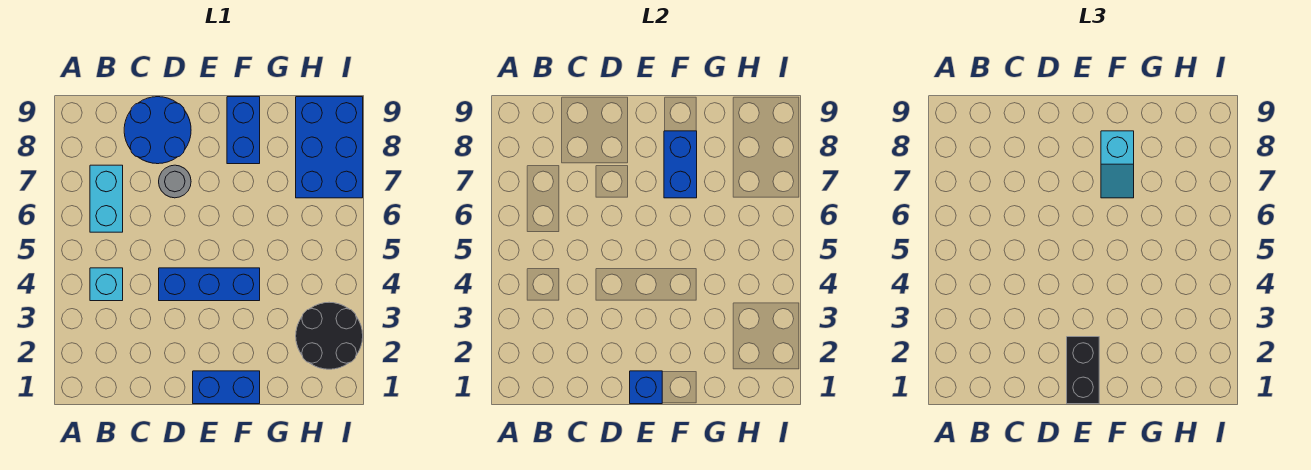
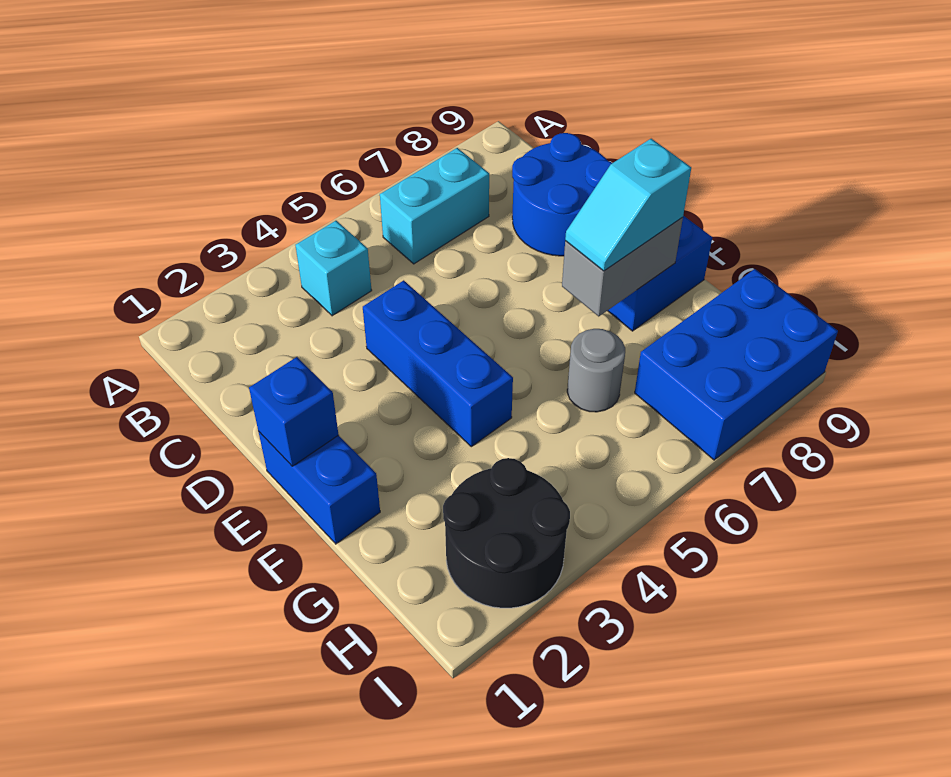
grey 1x1 round brick [159,165,191,198] -> grey 1x1 round brick moved to [567,329,625,412]
black 1x2 brick [1067,337,1099,404] -> none
blue 1x2 brick [664,131,697,198] -> grey 1x2 brick [562,217,683,316]

